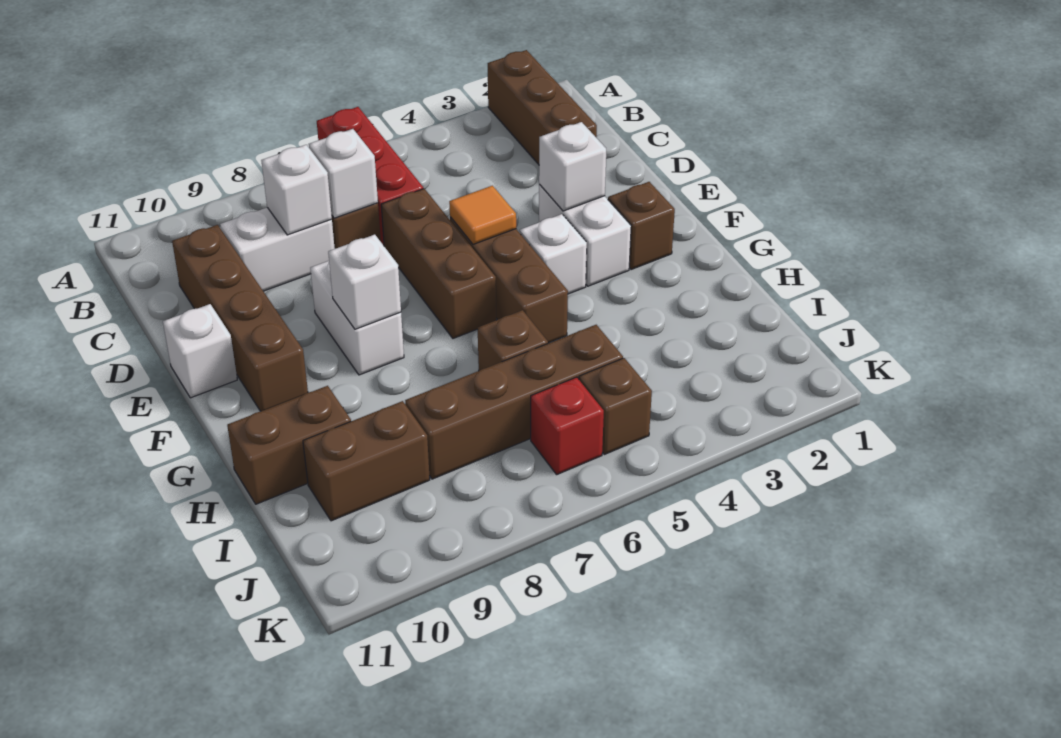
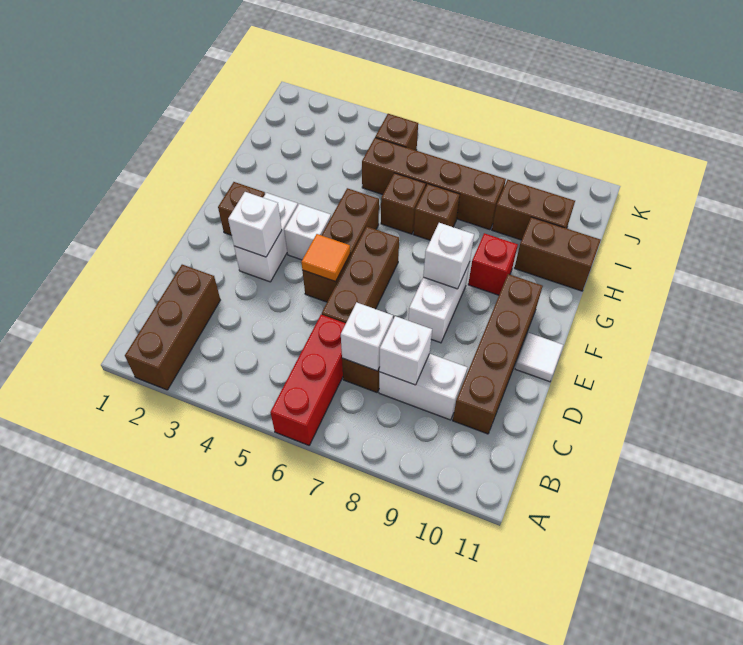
white 1x1 brick [163,304,237,398] -> white 1x1 tile [515,333,563,382]
none -> brown 1x1 brick [414,184,460,240]
red 1x1 brick [531,377,604,474] -> red 1x1 brick moved to [468,233,518,295]

